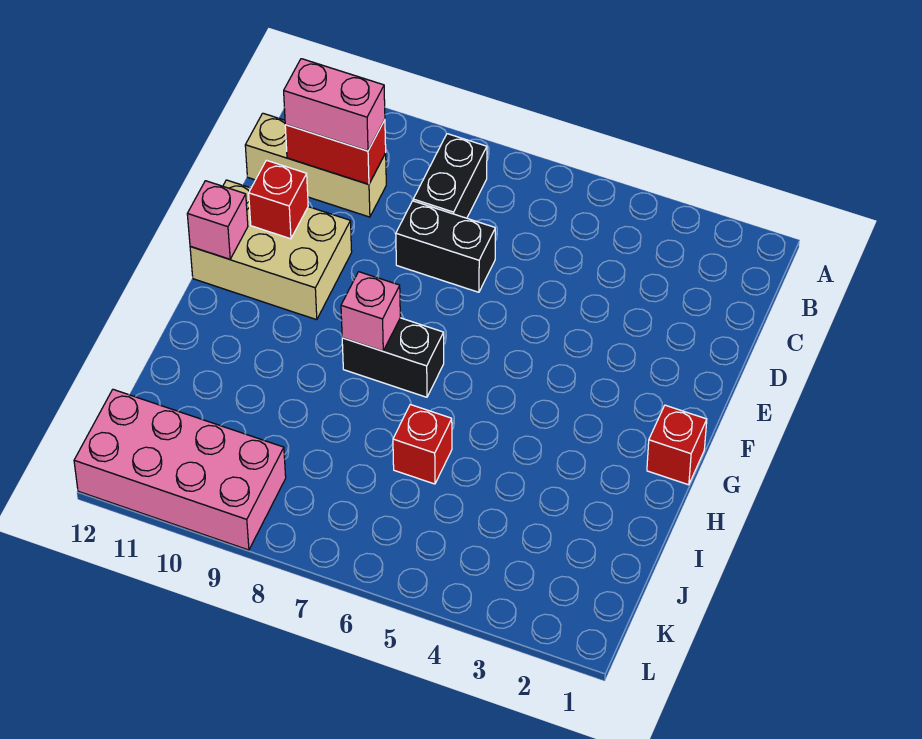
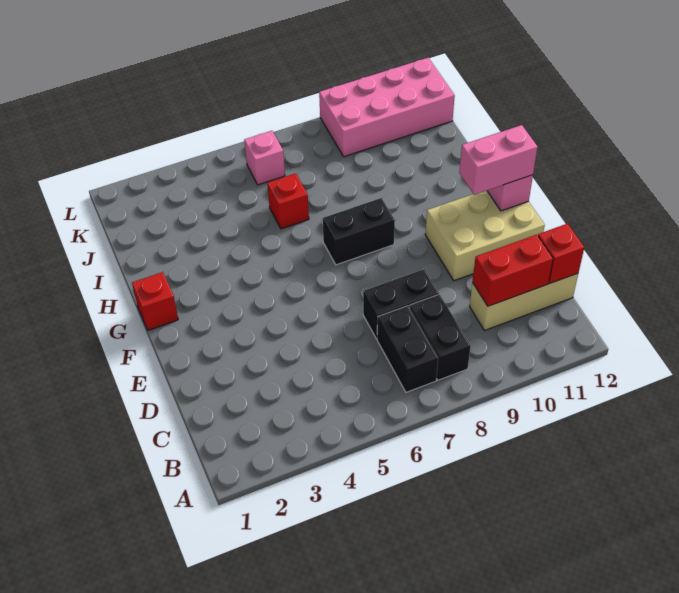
none -> black 1x2 brick [377,306,438,392]
pink 1x2 brick [284,59,385,151] -> pink 1x2 brick moved to [459,125,538,195]
red 1x1 brick [249,160,308,239] -> red 1x1 brick moved to [538,224,584,283]
pink 1x1 brick [341,272,400,351] -> pink 1x1 brick moved to [244,131,285,185]

